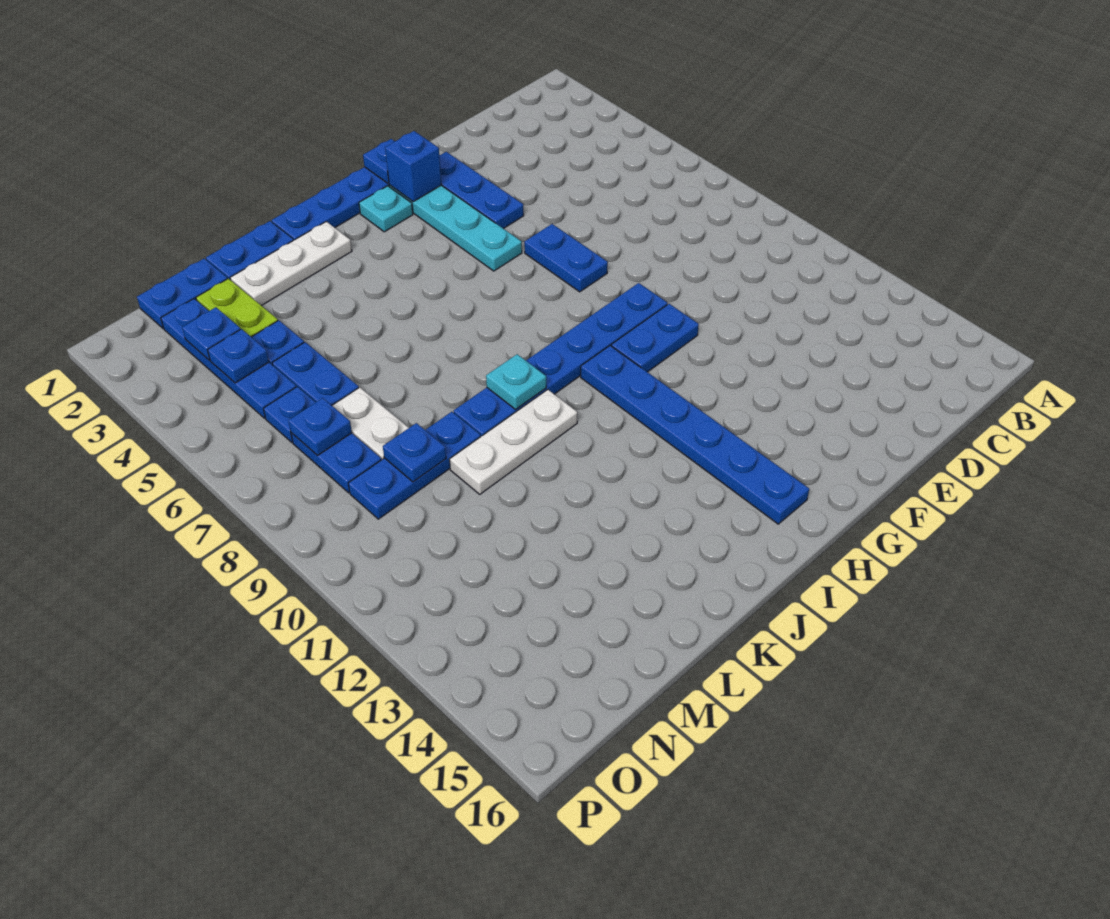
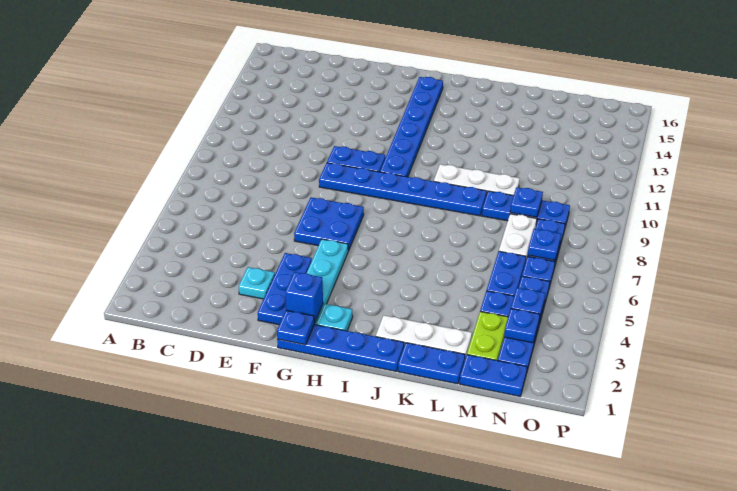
blue 1x2 plate [524,224,608,292] -> blue 2x2 plate [294,197,364,251]
cyan 1x1 plate [486,354,546,409] -> cyan 1x1 plate moved to [239,267,275,299]

